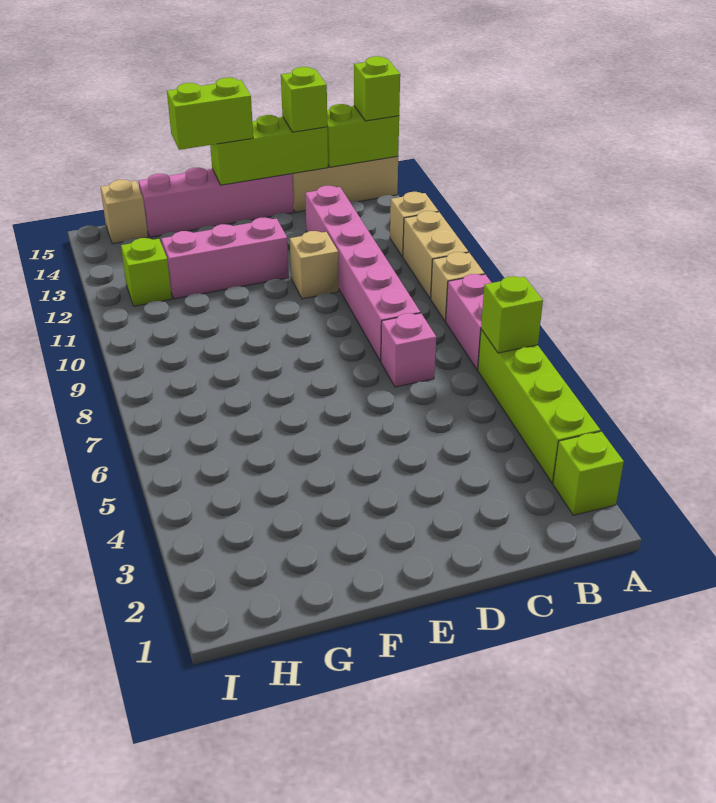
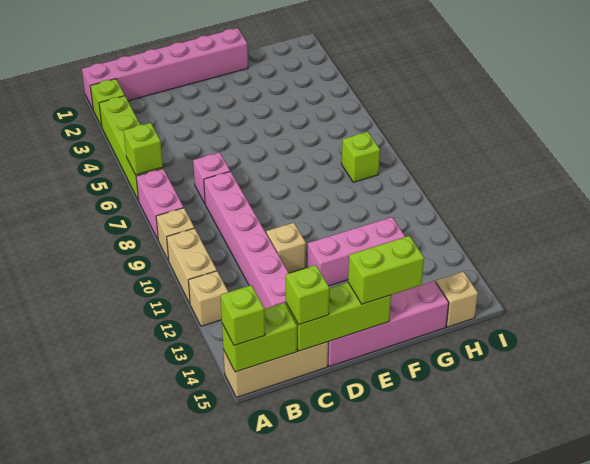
none -> pink 1x6 brick [82,28,248,109]
lime 1x1 brick [121,238,172,306] -> lime 1x1 brick moved to [342,132,380,182]

